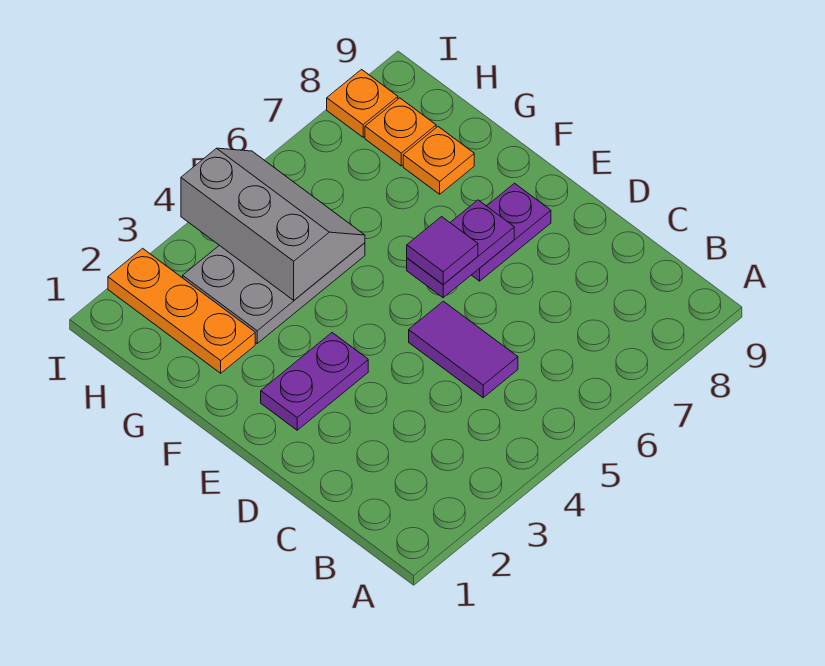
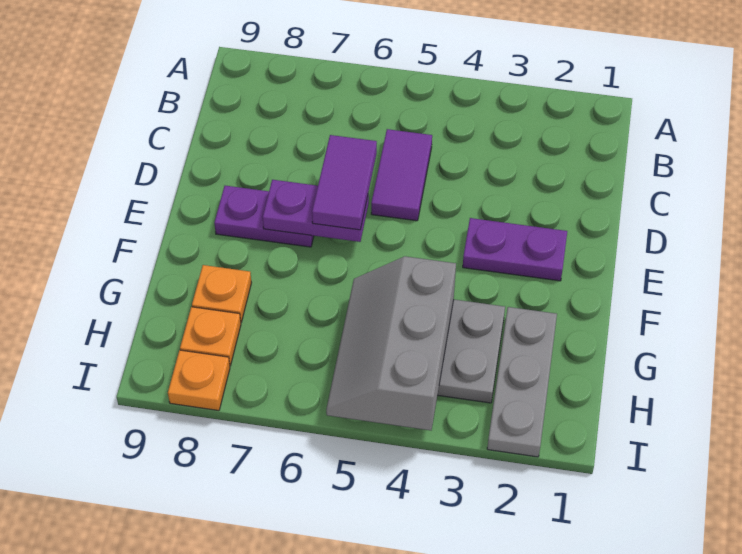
purple 1x1 tile [407,217,478,284] -> purple 1x2 tile [312,135,377,230]
orange 1x3 plate [108,248,255,373] -> grey 1x3 plate [487,307,557,457]

